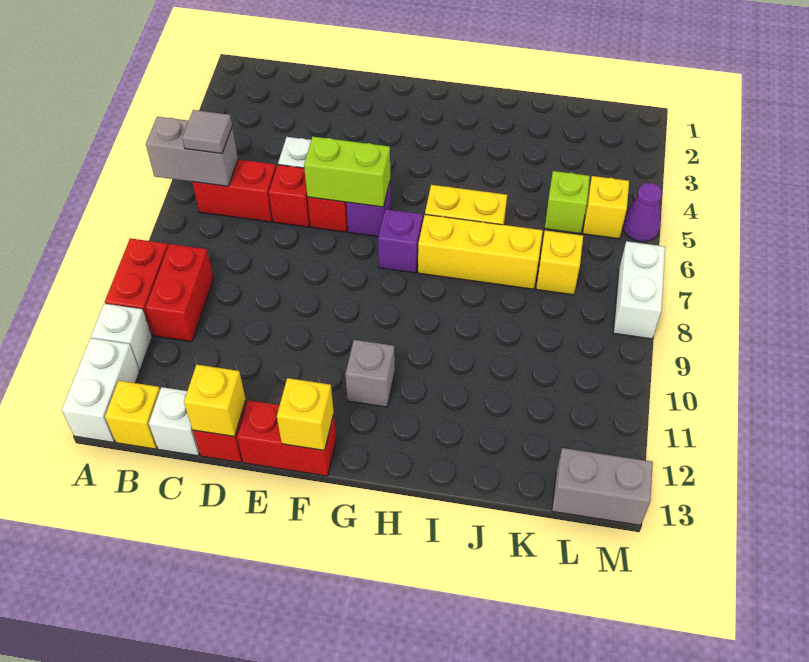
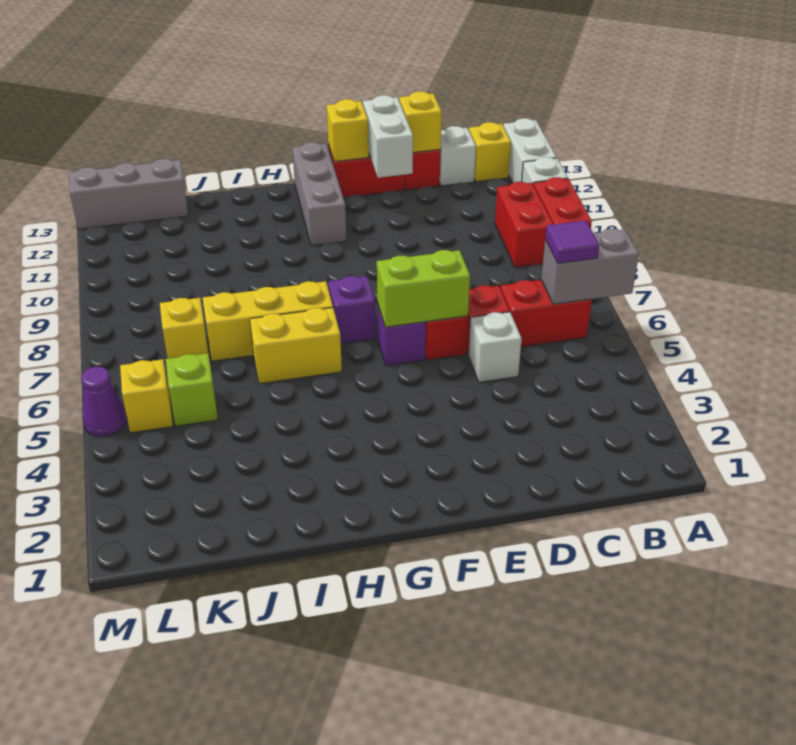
grey 1x1 tile [182,110,232,153] -> purple 1x1 tile [545,220,599,263]
grey 1x1 brick [345,340,395,407] -> grey 1x3 brick [292,142,346,246]
grey 1x2 brick [552,448,653,525] -> grey 1x3 brick [69,159,188,229]
white 1x2 brick [613,241,665,339] -> white 1x2 brick moved to [363,95,413,178]

